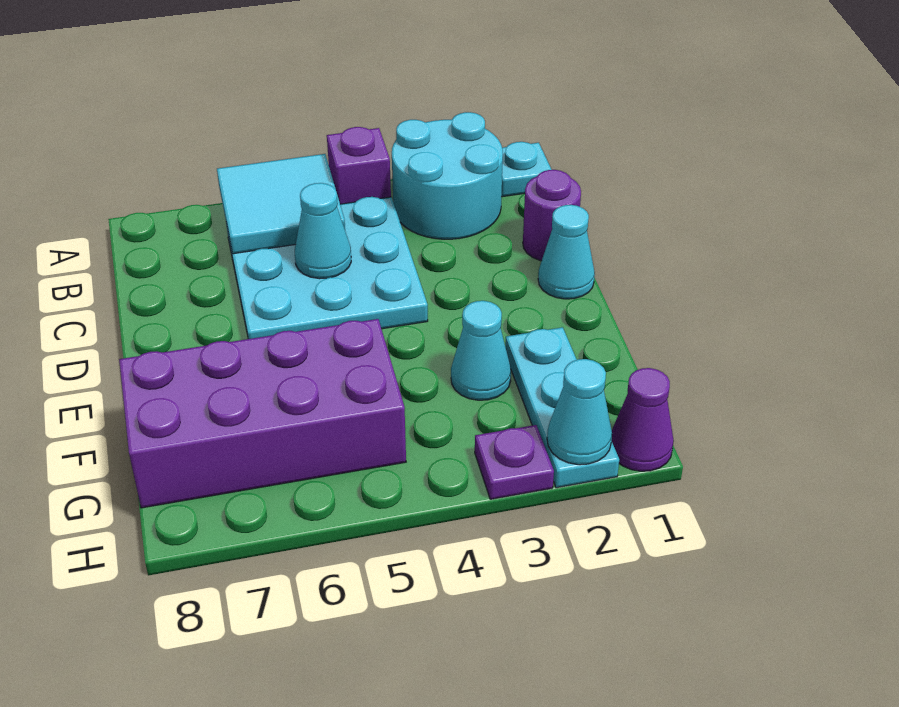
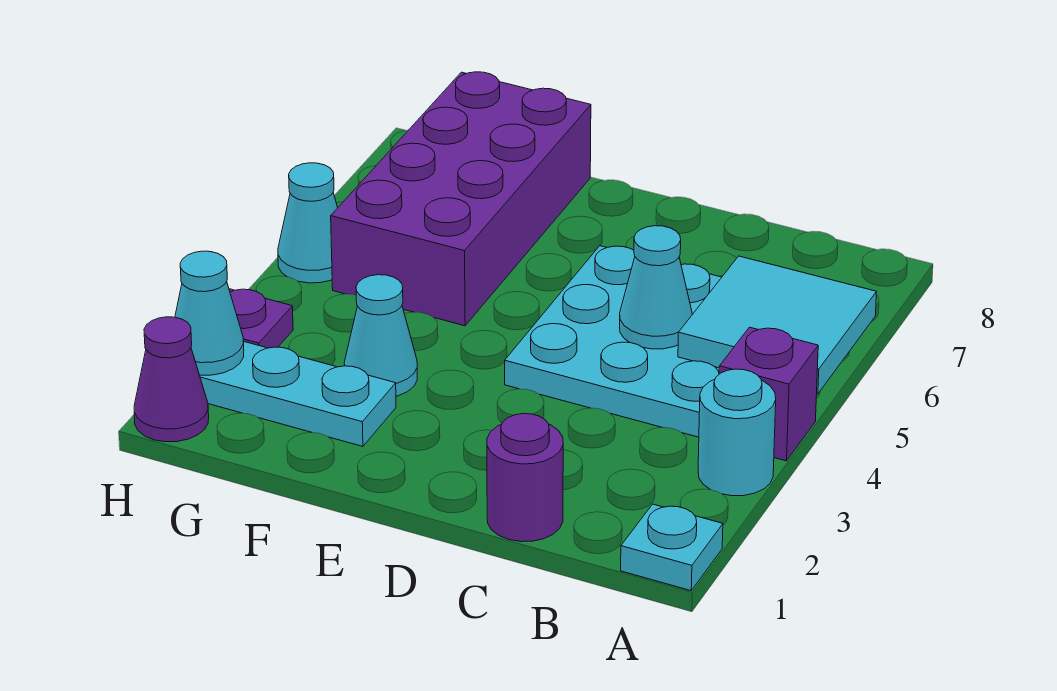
cyan 2x2 round brick [392,112,503,239] -> cyan 1x1 round brick [698,369,776,496]
cyan 1x1 cone [538,205,595,299] -> cyan 1x1 cone moved to [278,163,338,283]

